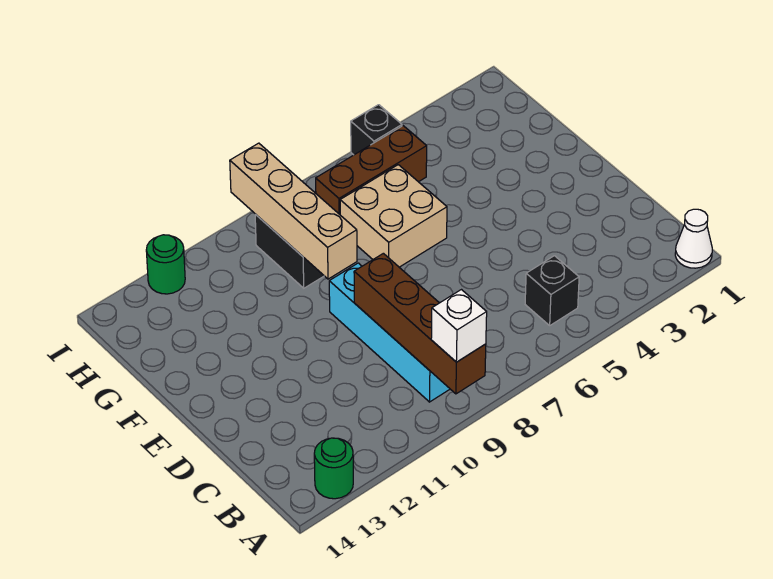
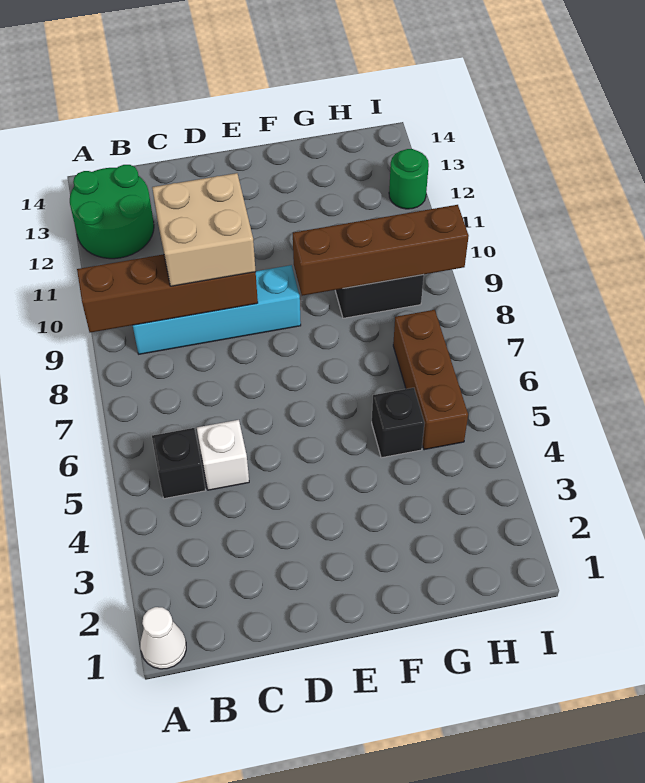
white 1x1 brick [431,290,487,362] -> white 1x1 brick moved to [197,420,249,490]
green 1x1 round brick [314,438,353,499] -> green 2x2 round brick [70,165,154,259]
tan 2x2 brick [340,165,447,267] -> tan 2x2 brick moved to [152,173,256,286]
tan 1x4 brick [230,143,357,279] -> brown 1x4 brick [293,205,469,296]
black 1x1 brick [351,105,402,155] -> black 1x1 brick moved to [372,388,425,458]

